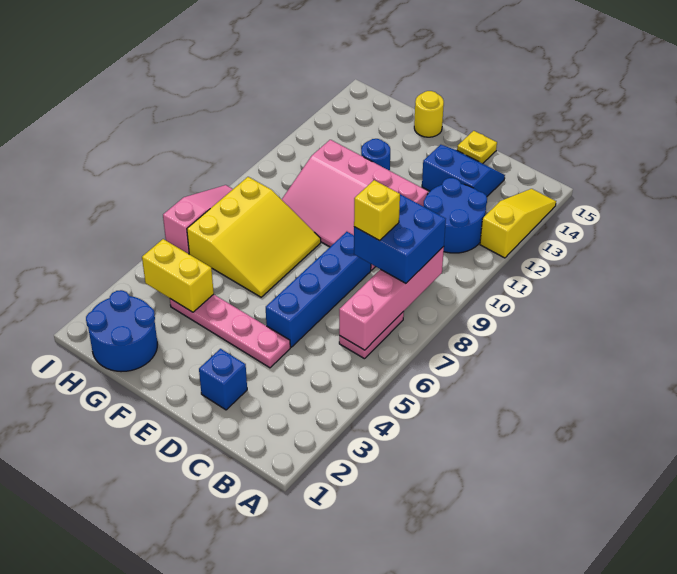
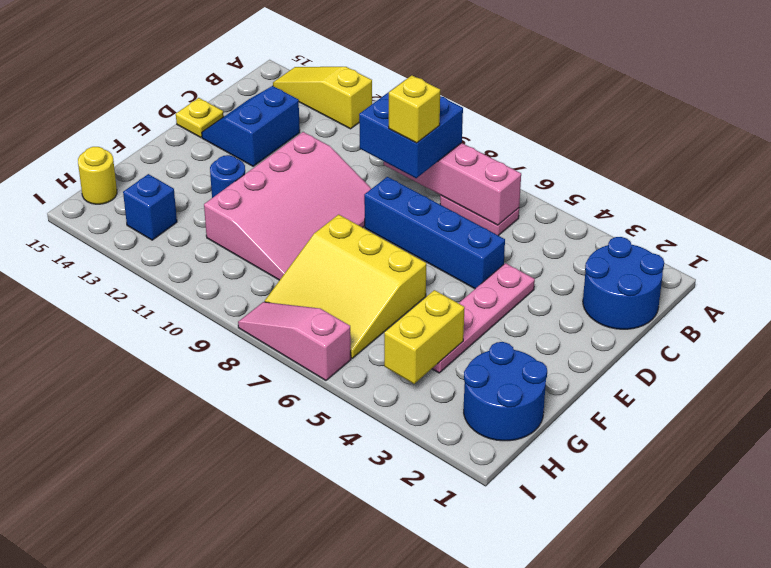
blue 2x2 round brick [424,178,487,253] -> blue 2x2 round brick moved to [583,237,664,329]
blue 1x1 brick [199,349,247,410] -> blue 1x1 brick moved to [123,174,177,240]
yellow 3x3 slope [187,177,321,297] -> yellow 3x3 slope turned to [265,214,426,359]
yellow 1x1 round brick [414,91,444,137] -> yellow 1x1 round brick moved to [78,147,117,204]

